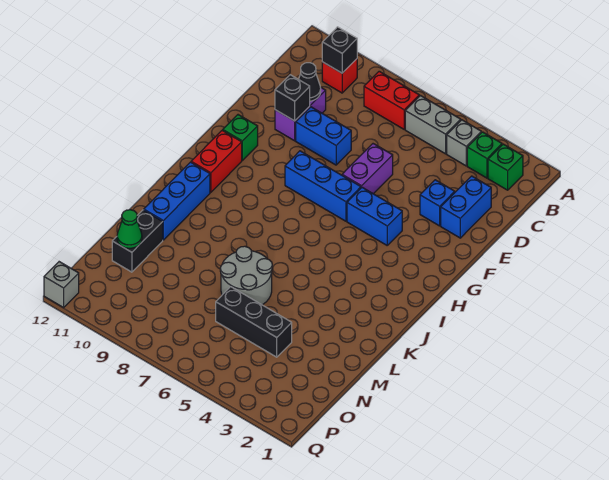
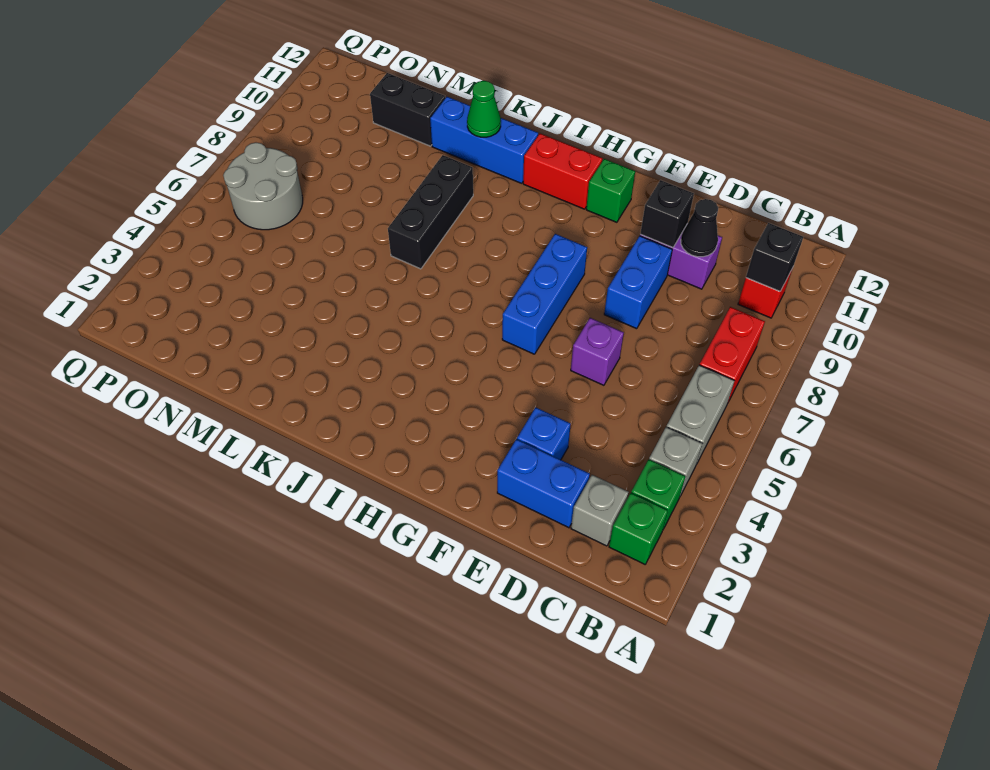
purple 1x2 brick [342,144,393,194] -> purple 1x1 brick [571,318,624,385]
blue 1x2 brick [347,187,402,245] -> none
grey 2x2 round brick [220,246,272,305] -> grey 2x2 round brick moved to [223,143,303,230]
black 1x3 brick [216,287,292,357] -> black 1x3 brick moved to [388,155,473,269]
green 1x1 cone [117,210,142,248] -> green 1x1 cone moved to [467,81,501,137]
grey 1x1 brick [44,262,79,308] -> grey 1x1 brick moved to [571,475,629,546]

